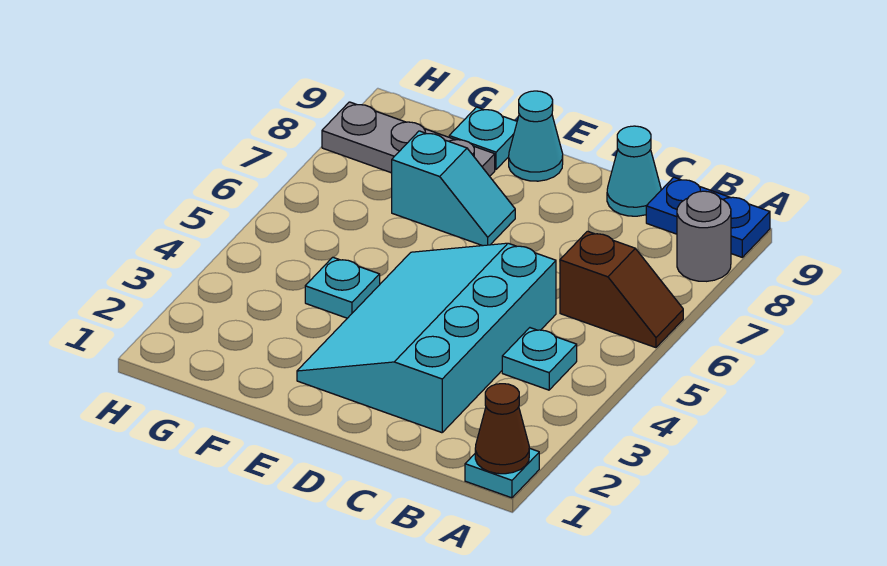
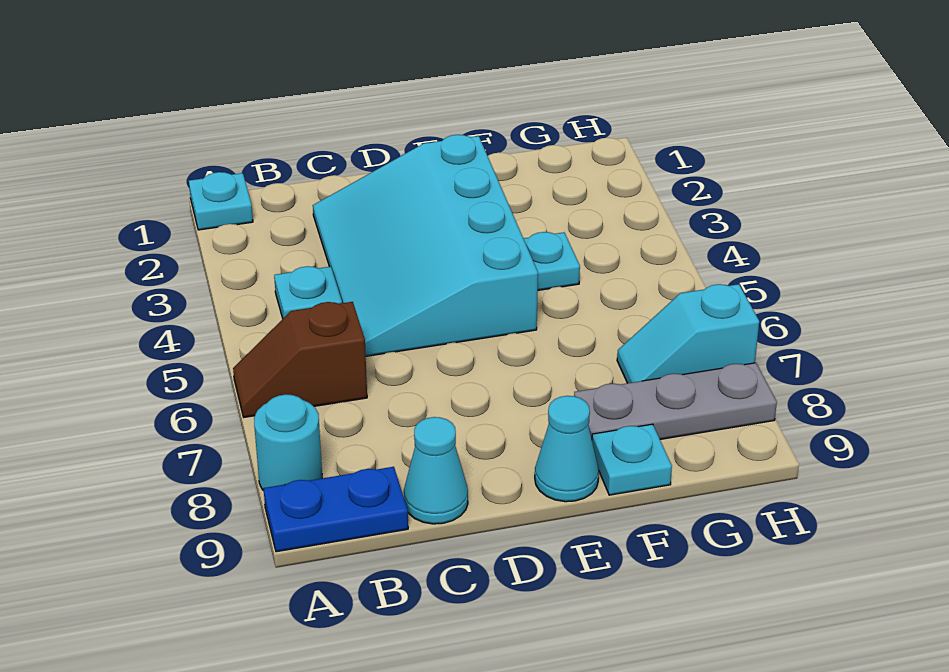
brown 1x1 cone [475,384,529,474] -> none
grey 1x1 round brick [677,191,731,281] -> cyan 1x1 round brick [254,394,322,491]
cyan 3x4 slope [297,243,556,433] -> cyan 3x4 slope turned to [313,135,538,356]
cyan 1x2 slope [392,131,515,246] -> cyan 1x2 slope moved to [617,284,759,383]

